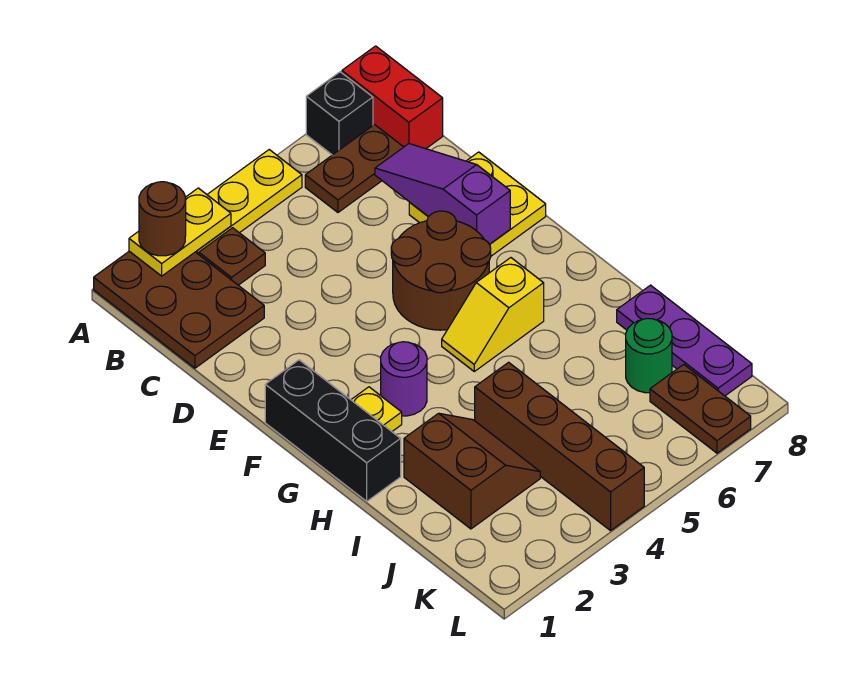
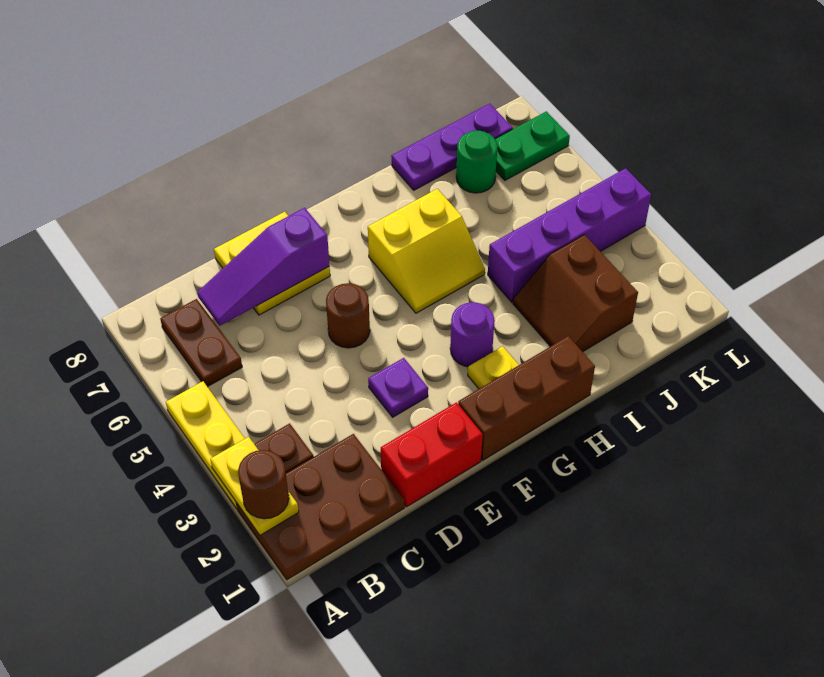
black 1x1 brick [306,72,373,155] -> none
red 1x2 brick [342,46,443,149] -> red 1x2 brick moved to [381,402,483,507]
none -> purple 1x1 plate [368,358,428,417]
brown 2x2 round brick [391,211,491,330] -> brown 1x1 round brick [326,283,370,348]
black 1x3 brick [265,360,401,501] -> brown 1x3 brick [458,336,595,460]
yellow 1x2 slope [442,258,544,371] -> yellow 2x2 slope [368,189,485,313]
brown 2x2 slope [404,413,540,529] -> brown 2x2 slope turned to [513,235,638,352]
brown 1x4 brick [475,362,644,531] -> purple 1x4 brick [488,168,651,302]
brown 1x2 plate [650,364,751,453] -> green 1x2 plate [495,111,570,180]

